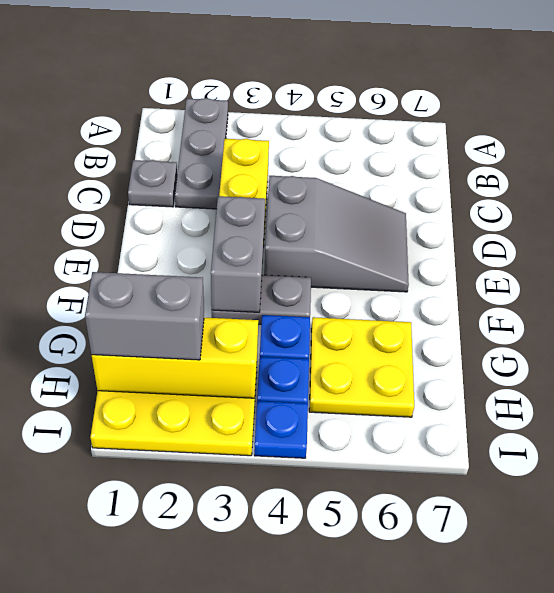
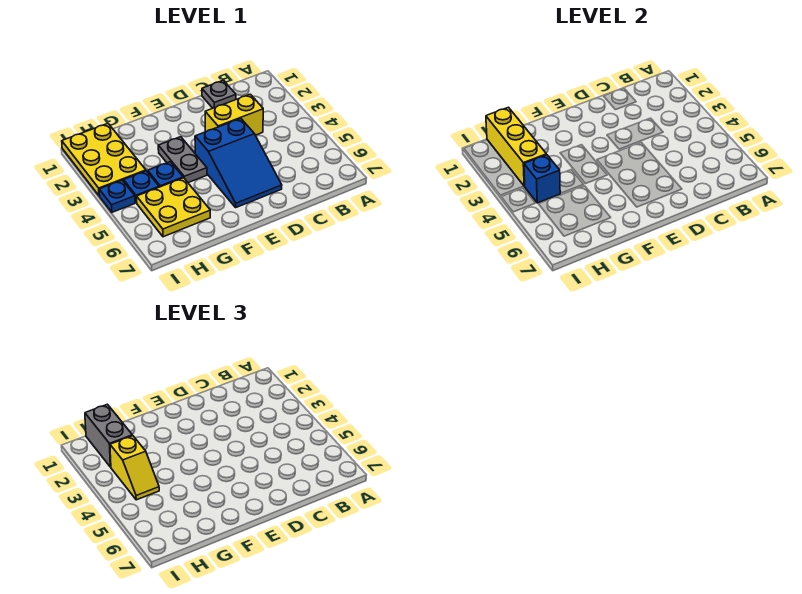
grey 1x3 plate [175,98,228,209] -> none
grey 2x3 slope [264,176,409,292] -> blue 2x3 slope [195,119,282,207]
grey 1x2 brick [211,196,265,312] -> none
none -> yellow 1x2 slope [110,436,159,500]
none -> blue 1x1 brick [524,155,560,203]

